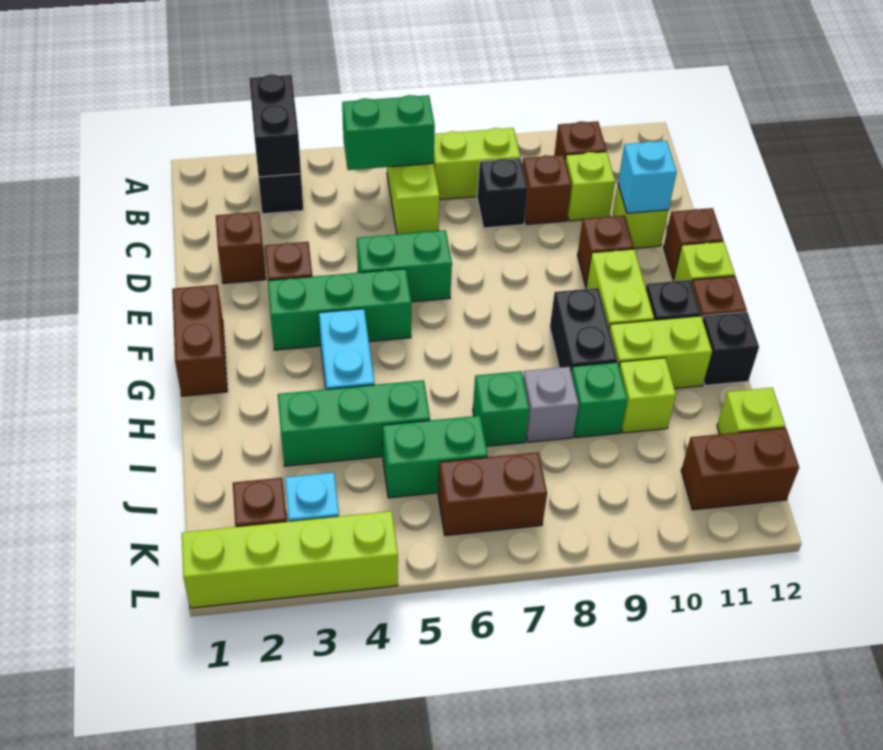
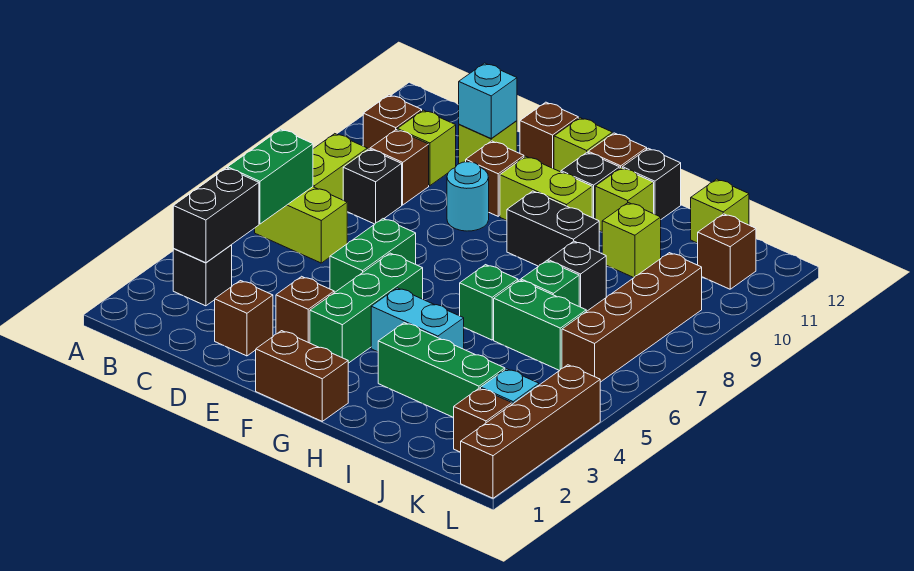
black 1x2 brick [249,74,301,177] -> black 1x2 brick turned to [173,168,259,263]
none -> cyan 1x1 round brick [447,162,489,231]
lime 1x2 brick [609,316,712,389] -> lime 1x1 brick [595,168,654,232]
green 1x3 brick [278,380,430,466] -> green 1x3 brick turned to [378,323,505,418]
grey 1x1 brick [523,367,579,442] -> black 1x1 brick [548,241,606,312]
green 1x1 brick [571,362,627,438] -> green 1x1 brick moved to [460,265,518,340]
green 1x2 brick [383,416,488,498] -> green 1x2 brick turned to [494,280,586,371]
brown 1x2 brick [438,452,547,536] -> brown 1x4 brick [562,253,702,382]
brown 1x2 brick [681,428,799,510] -> brown 1x1 brick [698,214,756,289]
lime 1x4 brick [182,511,398,608] -> brown 1x4 brick [461,365,600,498]

